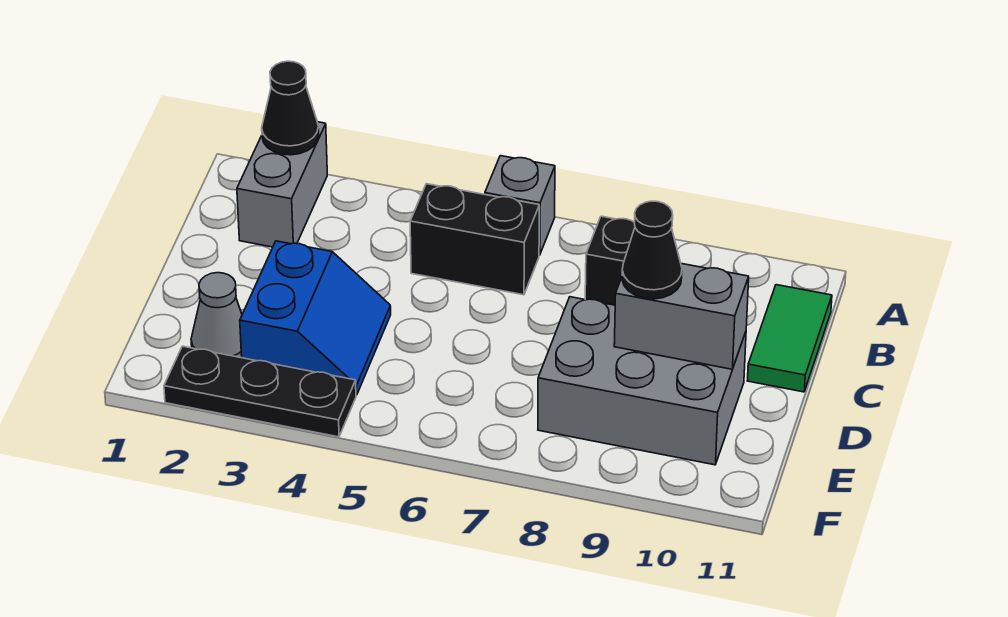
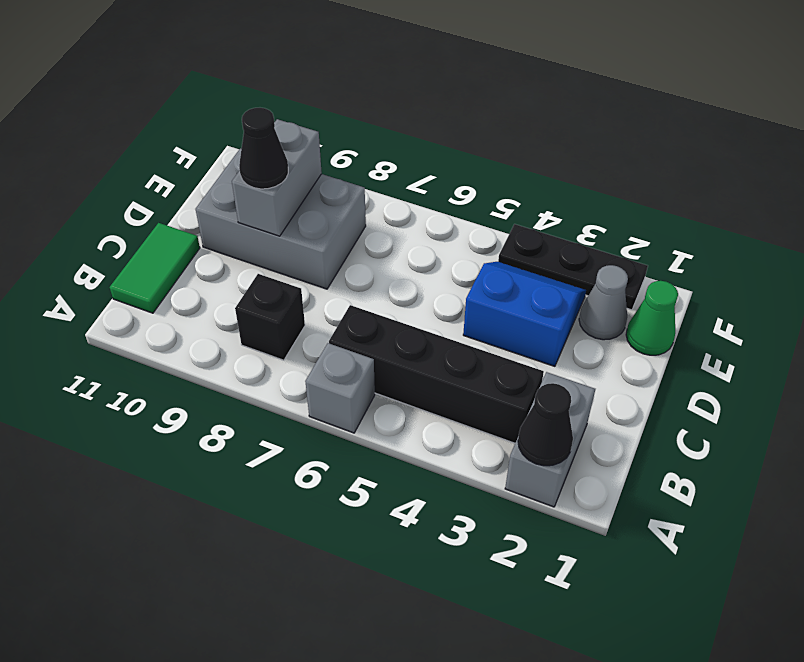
black 1x2 brick [410,184,539,295] -> black 1x4 brick [329,305,544,443]
blue 2x2 slope [240,241,391,395] -> blue 2x2 slope turned to [463,262,586,366]
grey 1x2 brick [614,264,749,369] -> grey 1x2 brick turned to [232,119,322,236]
none -> green 1x1 cone [626,281,678,355]

